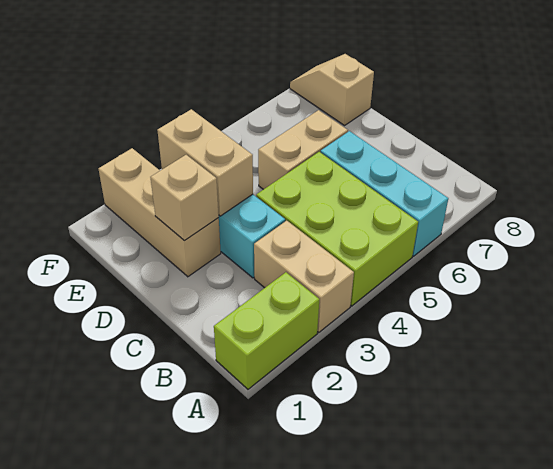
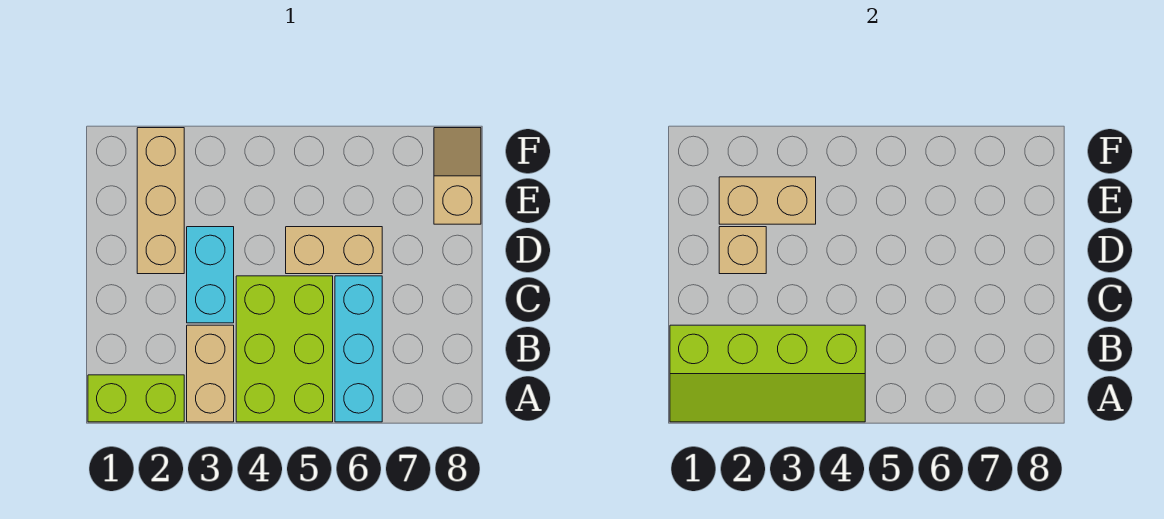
none -> lime 2x4 slope [670,325,865,422]
tan 1x2 brick [157,109,253,216] -> tan 1x2 brick turned to [719,177,816,224]

